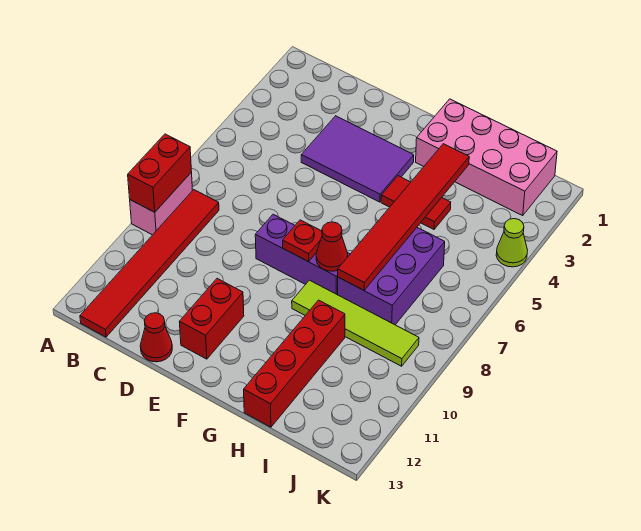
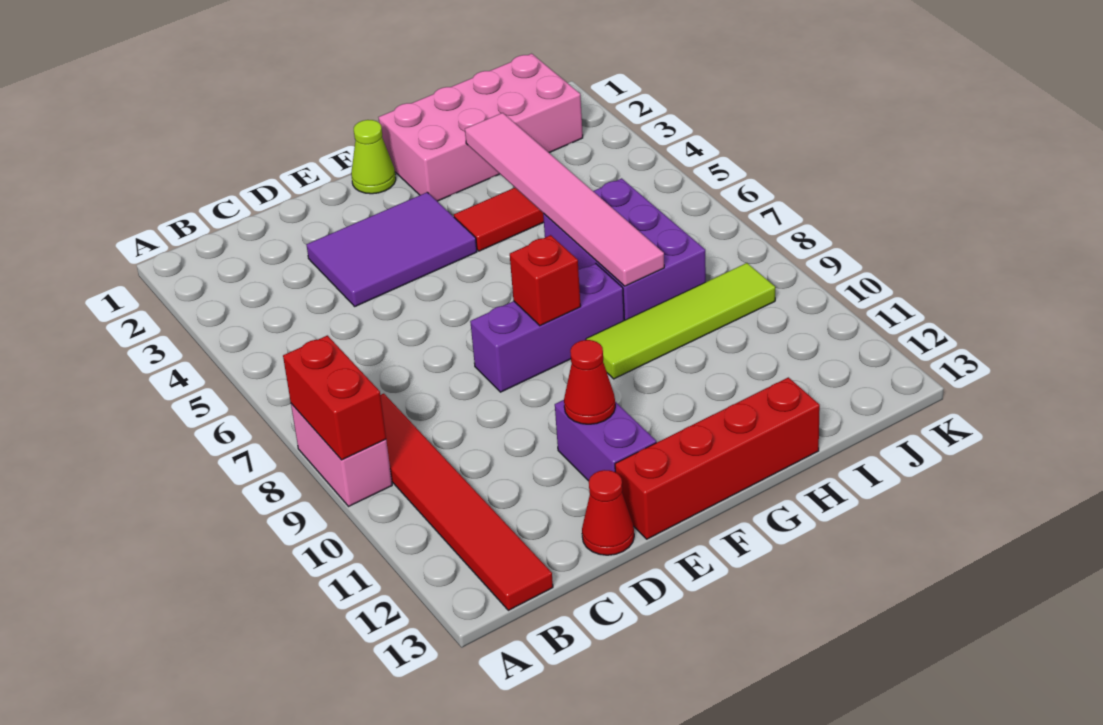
red 1x2 brick [179,279,244,359] -> purple 1x2 brick [555,400,656,481]
red 1x1 plate [283,220,322,262] -> red 1x1 brick [510,235,581,326]
red 1x1 cone [316,222,348,271] -> red 1x1 cone moved to [564,340,615,424]
red 1x6 tile [338,144,469,290] -> pink 1x6 tile [465,113,664,286]
red 1x4 brick [244,300,345,427] -> red 1x4 brick turned to [615,377,820,539]
lime 1x1 cone [496,219,528,267] -> lime 1x1 cone moved to [351,120,396,194]

